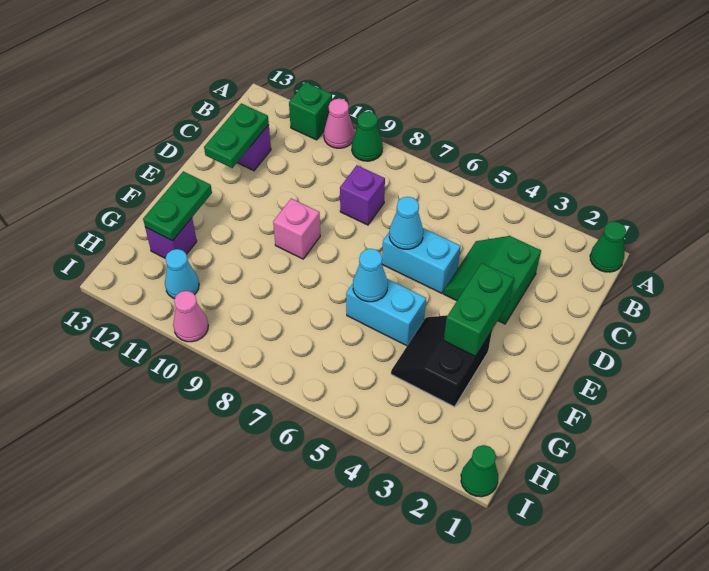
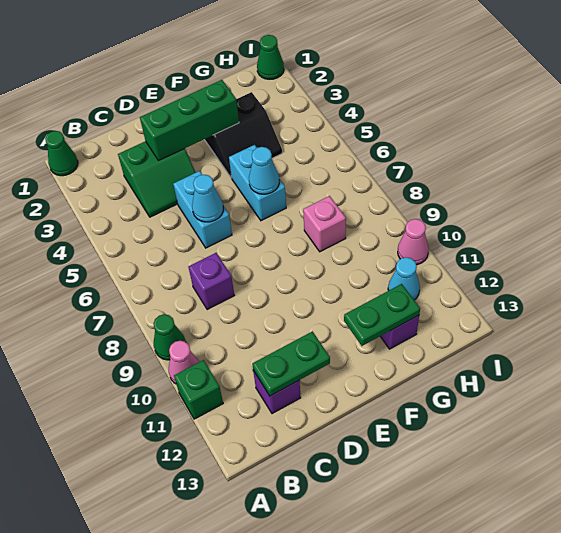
green 1x2 brick [444,263,514,356] -> green 1x3 brick [140,80,239,161]
pink 1x1 brick [273,198,320,259] -> pink 1x1 brick moved to [303,196,346,252]

